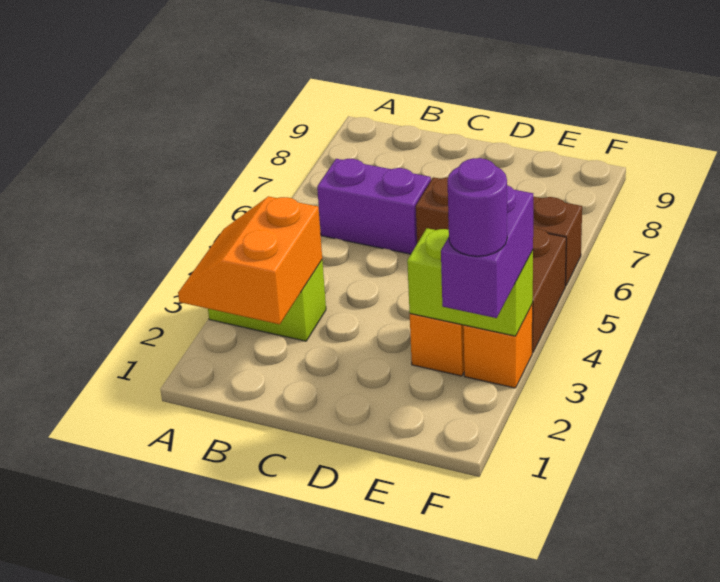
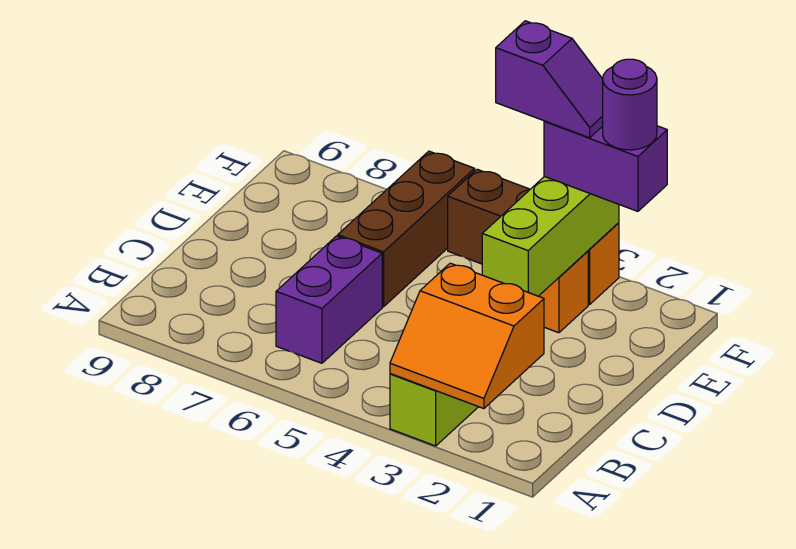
lime 1x2 brick [407,228,533,336] -> lime 1x3 brick [482,176,619,296]
none -> purple 1x2 slope [496,21,603,138]

